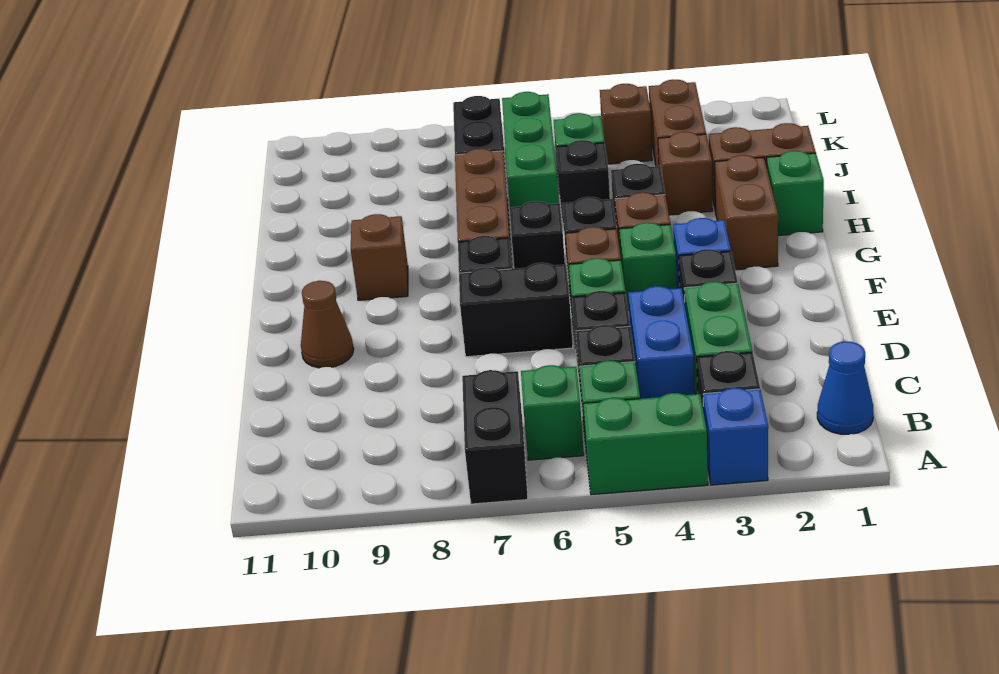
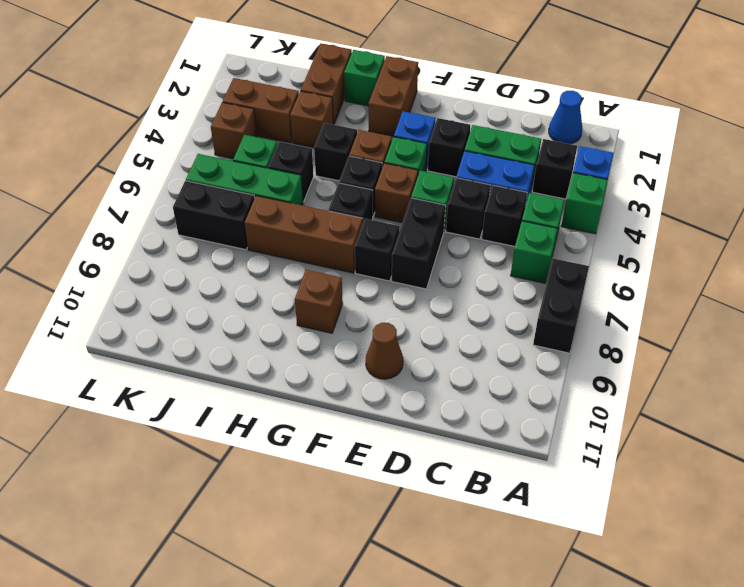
green 1x2 brick [583,393,708,495] -> green 1x1 brick [561,173,608,234]
black 1x2 brick [462,370,528,504] -> black 1x2 brick turned to [533,258,589,353]
brown 1x2 brick [715,155,778,270] -> brown 1x2 brick turned to [369,56,418,137]

